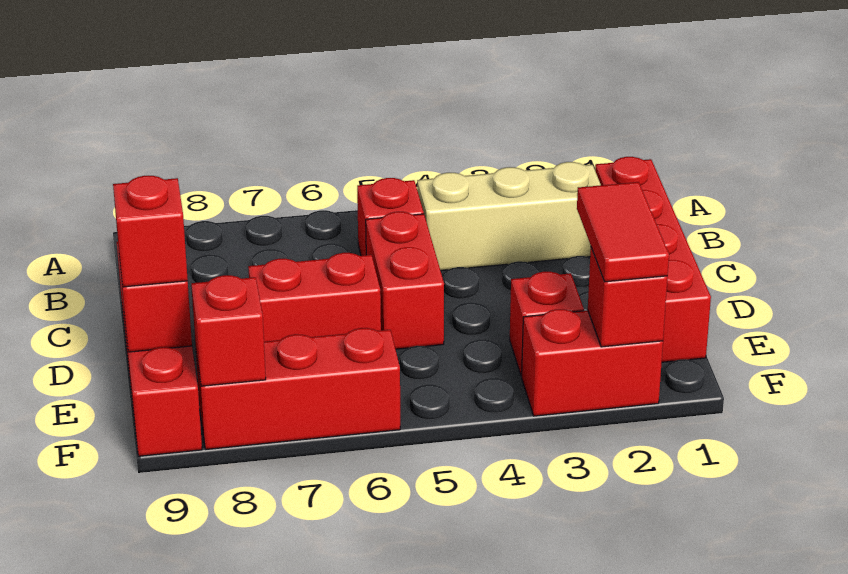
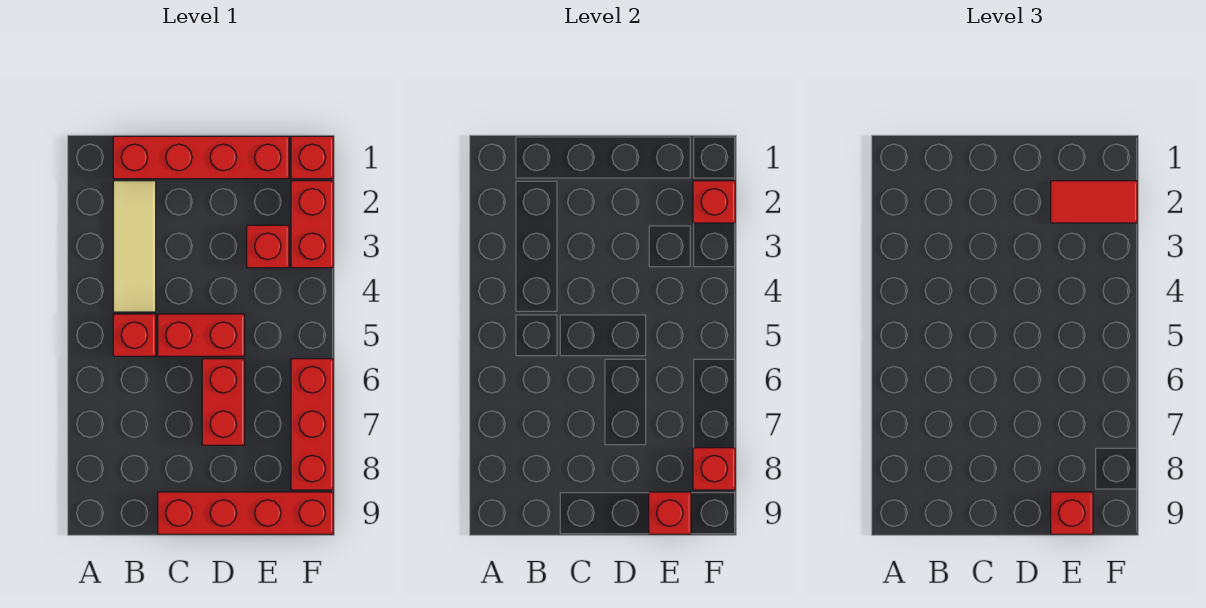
tan 1x3 brick [417,162,601,271] -> tan 1x3 tile [113,181,156,312]
none -> red 1x1 brick [291,136,333,179]

